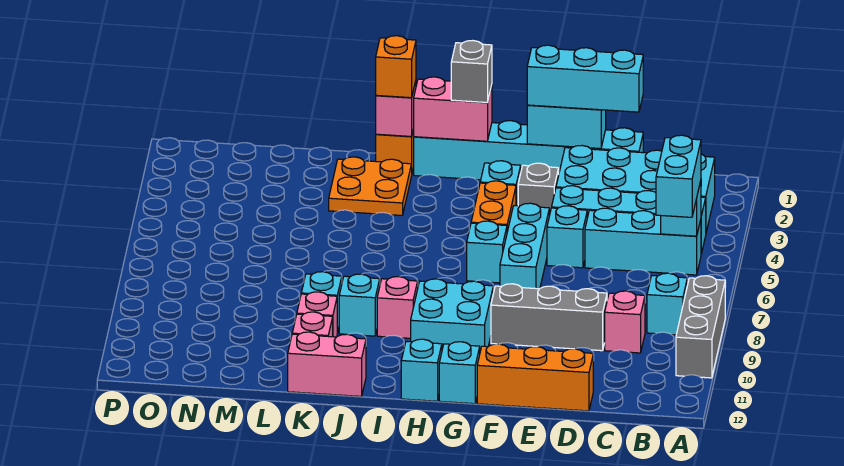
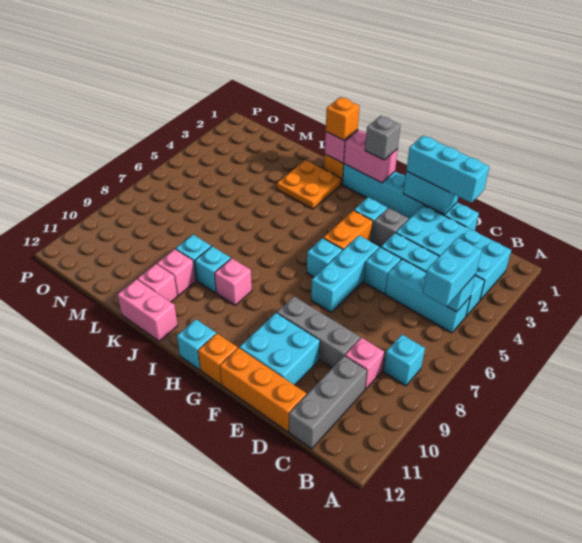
grey 1x3 brick [676,276,725,378] -> grey 1x3 brick moved to [289,356,367,449]
cyan 2x2 brick [411,279,493,351] -> cyan 2x2 brick moved to [240,313,320,385]
cyan 1x1 brick [439,342,480,404] -> orange 1x1 brick [198,333,238,385]

